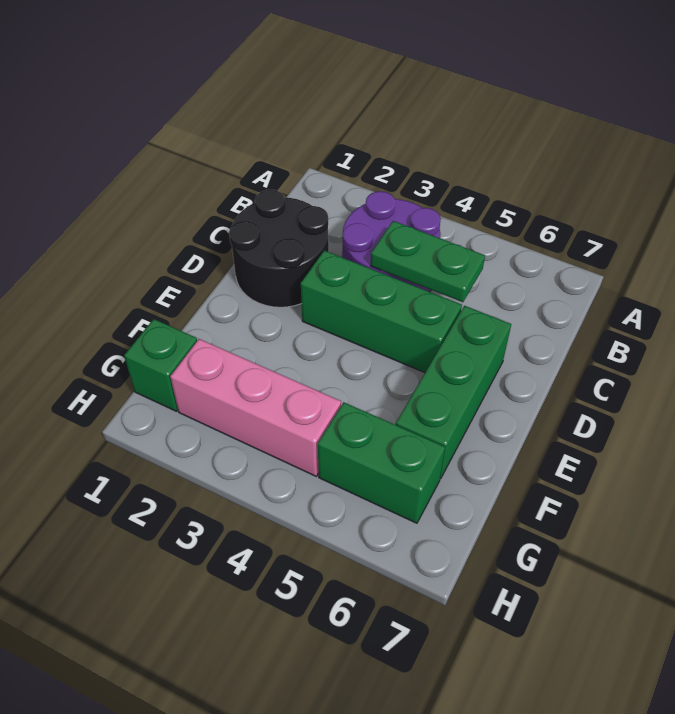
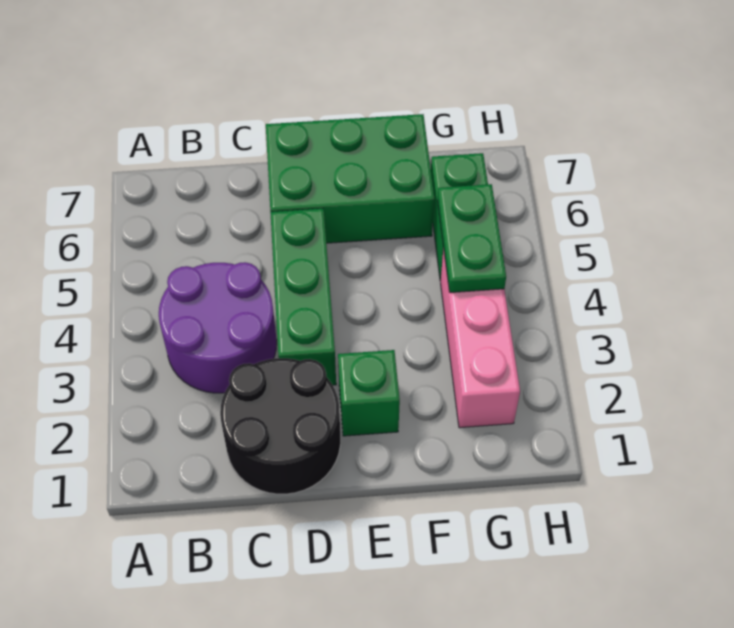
green 1x2 plate [371,221,485,302] -> green 1x2 plate moved to [437,184,506,293]
green 1x3 brick [396,306,511,479] -> green 2x3 brick [266,114,434,243]
green 1x1 brick [124,319,197,411] -> green 1x1 brick moved to [338,350,400,436]

